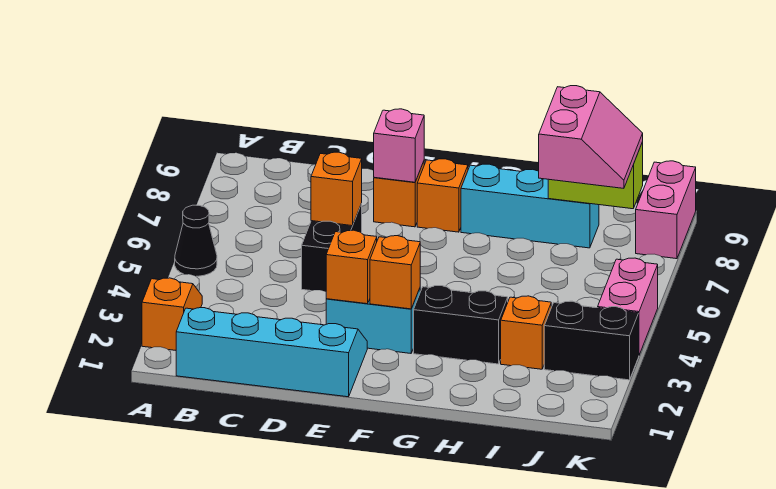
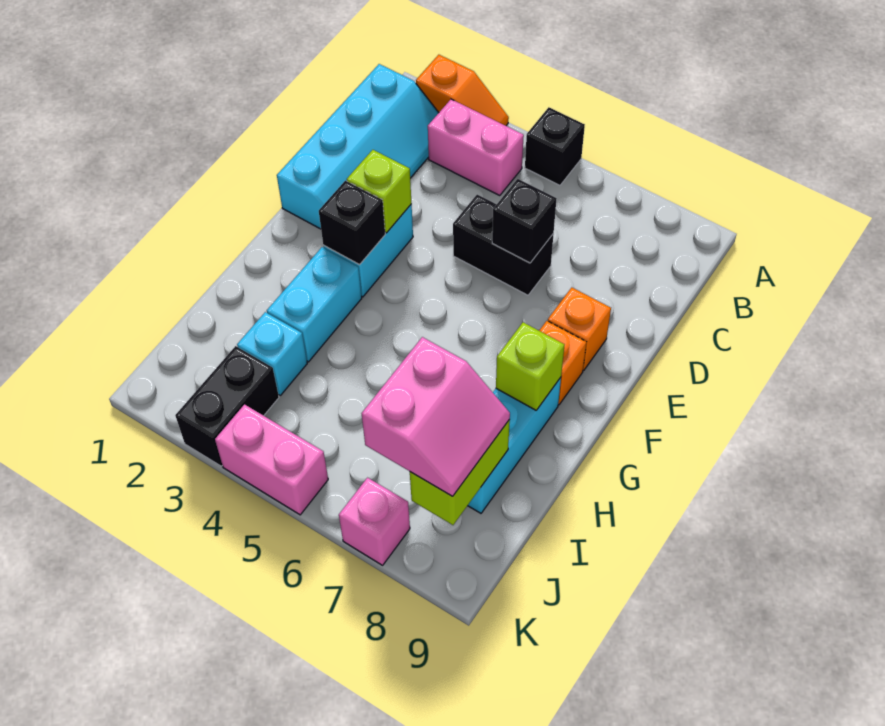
black 1x1 cone [175,205,217,276] -> black 1x1 brick [525,107,585,185]
orange 1x1 brick [311,152,362,226] -> black 1x1 brick [492,179,557,263]
orange 1x1 brick [326,230,377,304] -> lime 1x1 brick [347,150,412,233]
pink 1x1 brick [374,109,424,182] -> pink 1x1 brick moved to [339,478,410,565]
orange 1x1 brick [370,236,420,309] -> black 1x1 brick [319,181,385,265]
black 1x2 brick [414,286,508,364] -> cyan 1x2 brick [267,247,362,362]
none -> lime 1x1 brick [496,322,565,410]
orange 1x1 brick [501,296,551,369] -> cyan 1x1 brick [237,312,307,395]
pink 2x2 slope [539,86,643,188] -> pink 2x2 slope turned to [362,337,510,496]
pink 1x2 brick [636,161,696,259] -> pink 1x2 brick moved to [428,99,524,196]

